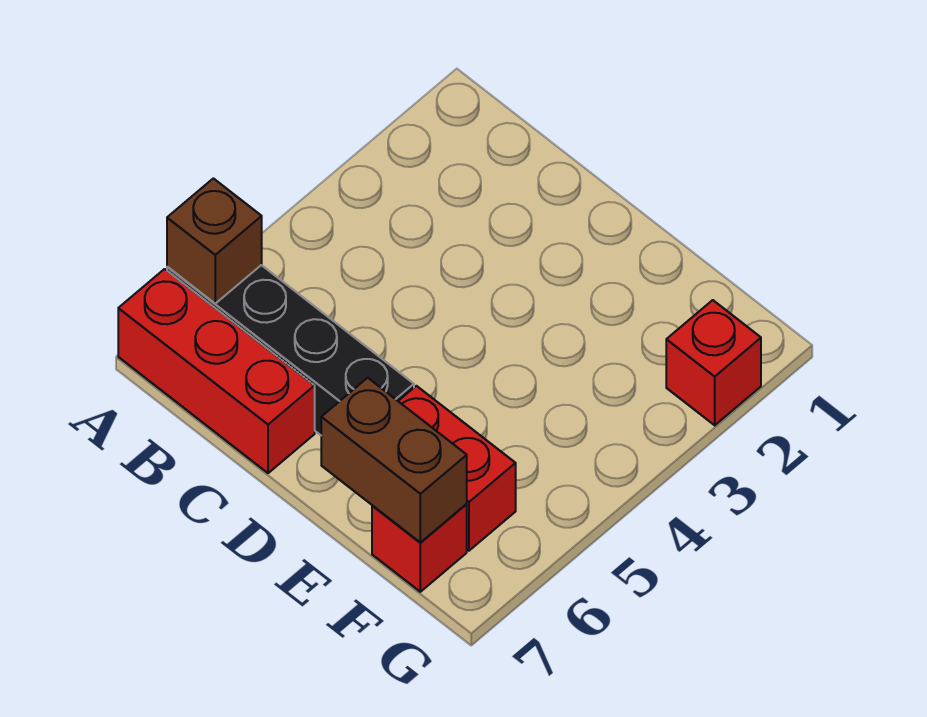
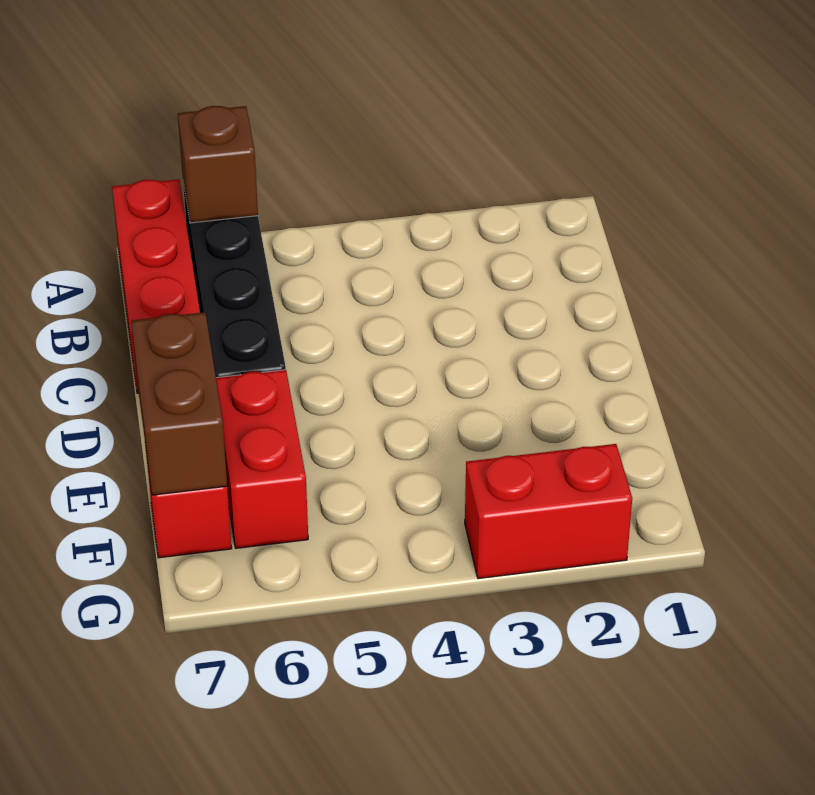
red 1x1 brick [666,300,761,425] -> red 1x2 brick [465,444,632,579]

